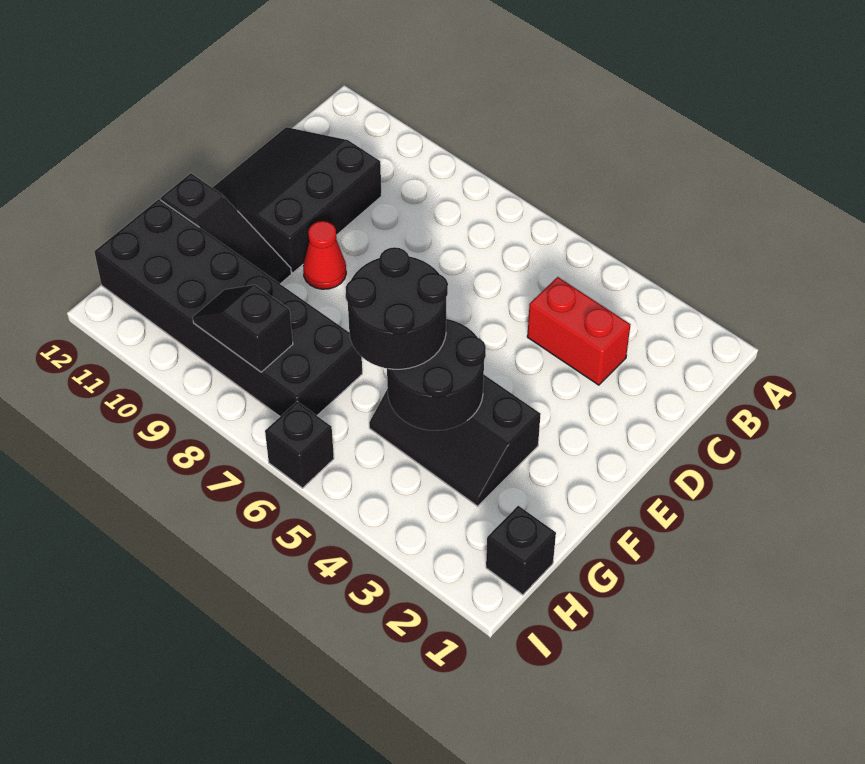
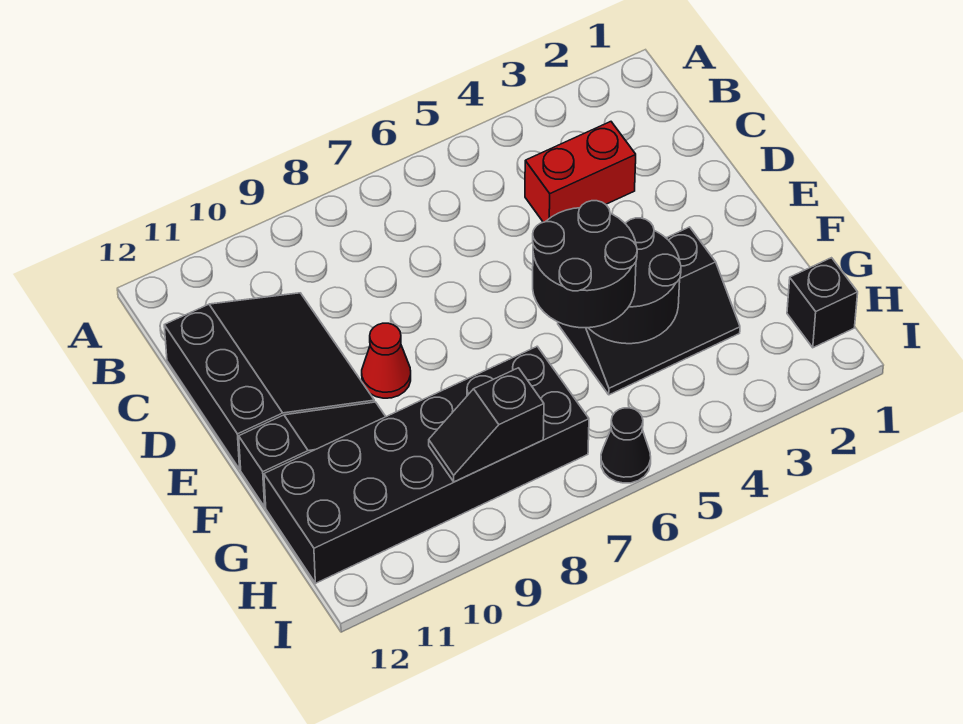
black 3x3 slope [212,127,381,273] -> black 3x3 slope turned to [164,293,375,469]
black 1x1 brick [265,402,334,488] -> black 1x1 cone [601,408,651,483]

